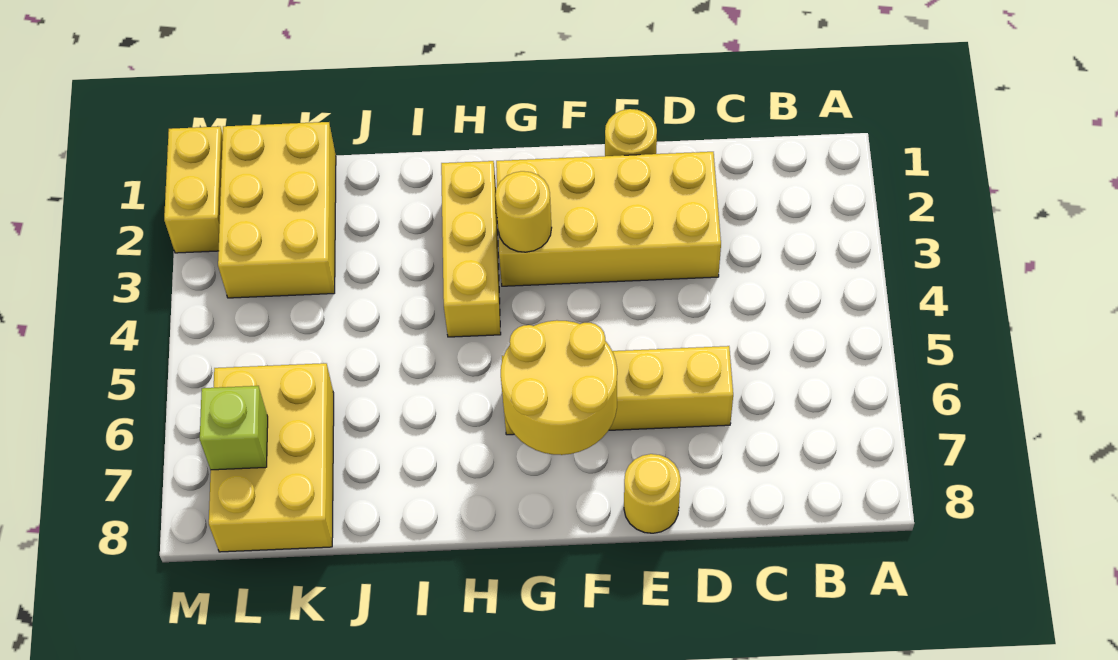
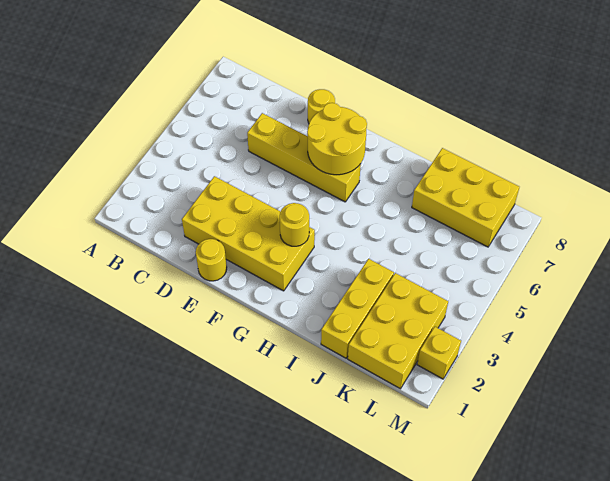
yellow 1x3 brick [441,161,501,337] -> yellow 1x3 brick moved to [321,259,394,358]
yellow 2x3 brick [209,363,334,552] -> yellow 2x3 brick turned to [412,148,519,247]
lime 1x1 brick [200,386,268,470] -> none
yellow 1x2 brick [164,126,223,253] -> yellow 1x1 brick [417,327,461,379]

